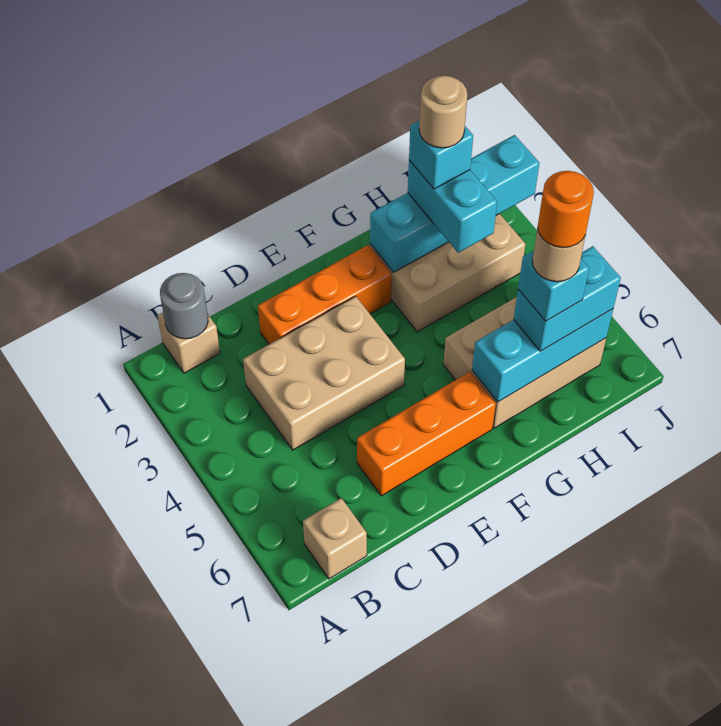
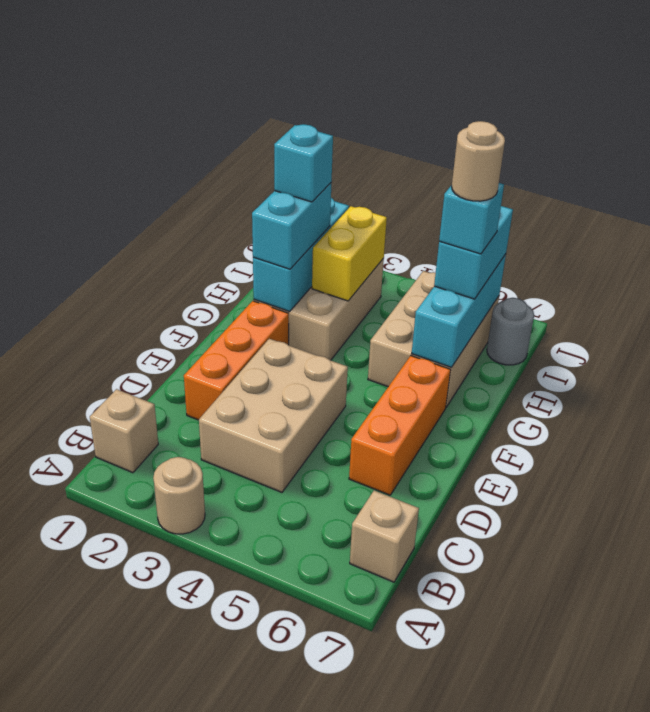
grey 1x1 round brick [160,273,208,339] -> grey 1x1 round brick moved to [487,298,534,365]
cyan 1x4 brick [370,135,539,272] -> cyan 1x3 brick [253,198,349,311]
cyan 1x2 brick [408,160,497,253] -> cyan 1x2 brick turned to [252,183,331,269]
tan 1x1 round brick [419,76,467,148] -> tan 1x1 round brick moved to [153,457,205,534]
none -> yellow 1x2 brick [312,206,387,301]
orange 1x1 round brick [538,171,594,248] -> none

